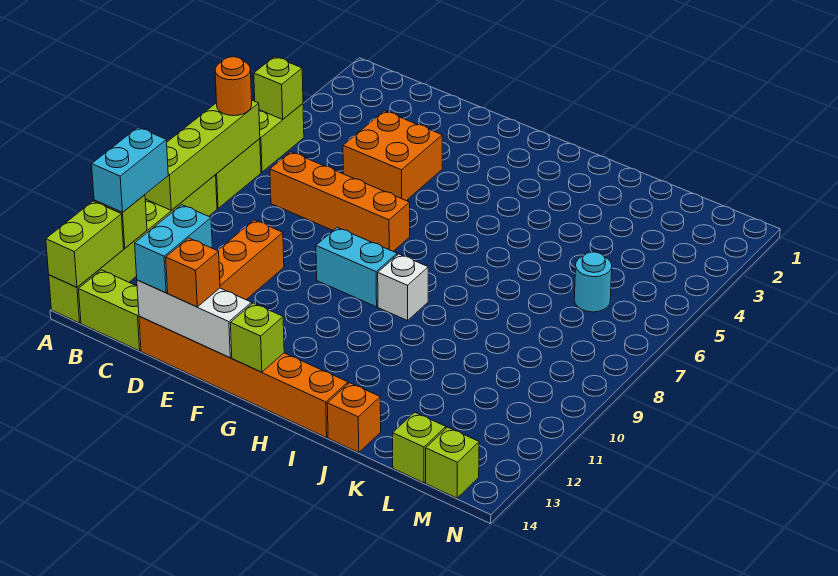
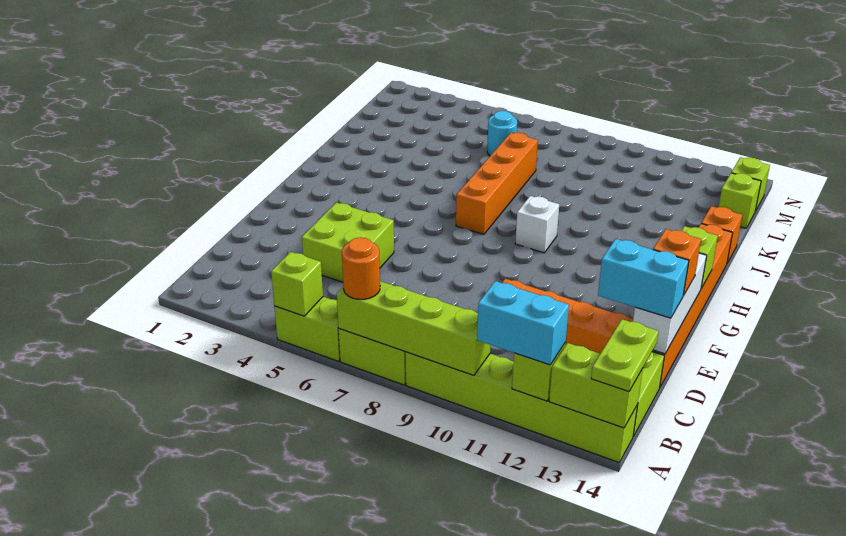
none -> lime 1x2 plate [591,319,659,391]
orange 1x4 brick [270,152,410,251] -> orange 1x4 brick moved to [456,133,538,234]
orange 2x2 brick [343,111,442,201] -> lime 2x2 brick [302,203,394,282]
cyan 1x2 brick [316,227,397,307] -> none

